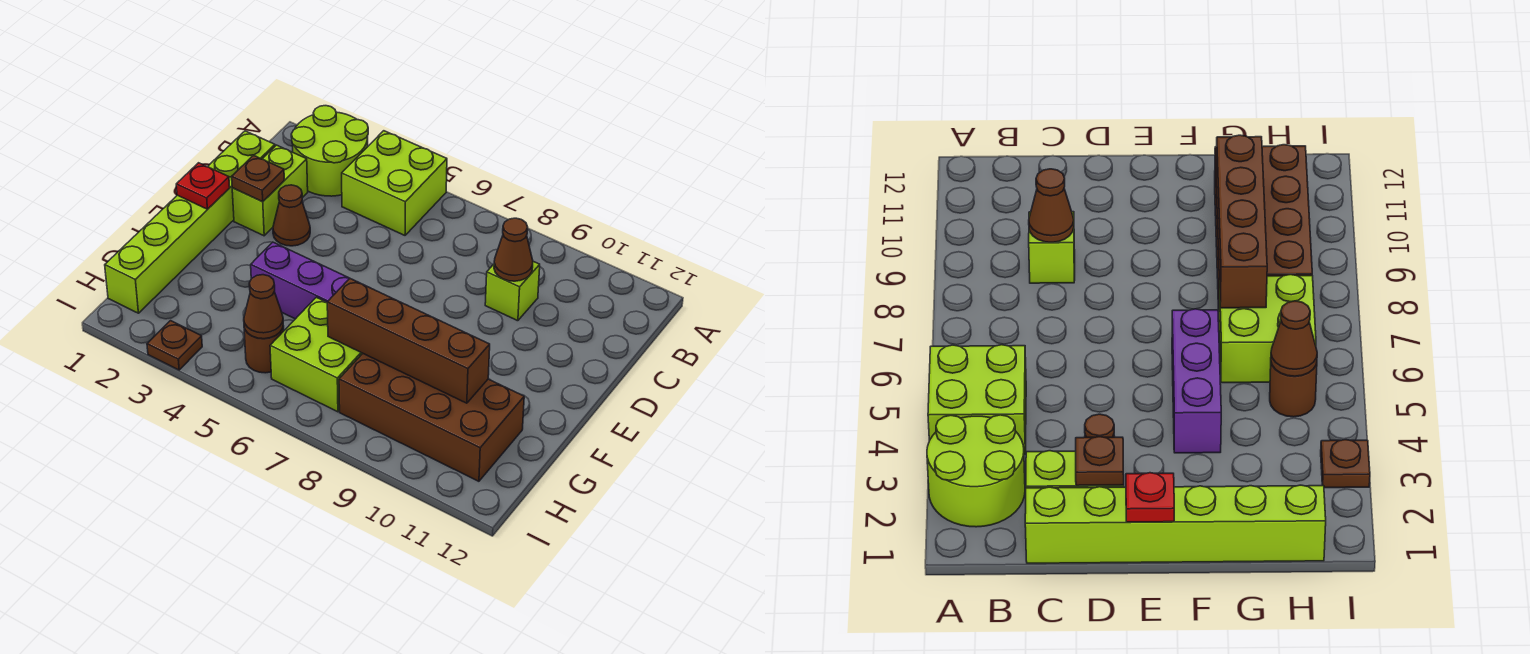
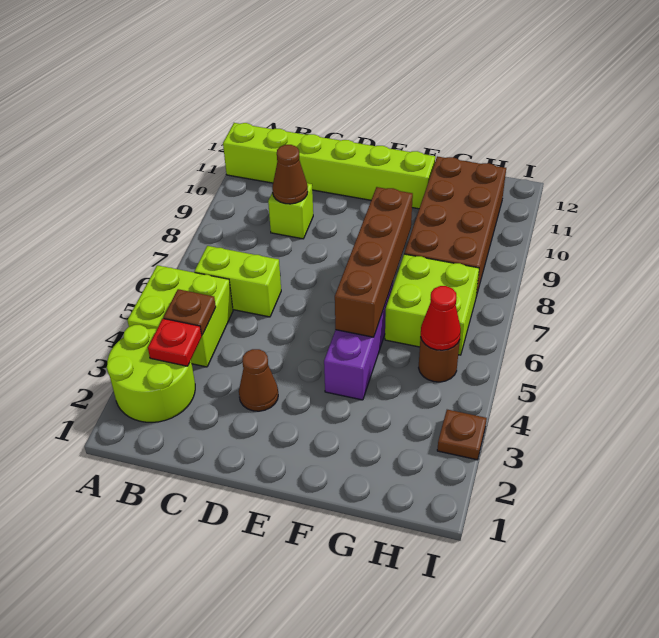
lime 1x6 brick [105,131,275,313] -> lime 1x6 brick moved to [223,123,435,209]
lime 1x2 brick [232,145,308,236] -> lime 1x2 brick moved to [194,246,281,317]
brown 1x1 plate [232,155,284,202] -> brown 1x1 plate moved to [164,289,216,335]
red 1x1 plate [176,163,230,209] -> red 1x1 plate moved to [148,319,202,366]
brown 1x4 brick [327,279,490,403] -> brown 1x4 brick moved to [335,187,413,337]
brown 1x1 cone [244,275,283,339] -> red 1x1 cone [421,286,461,350]

